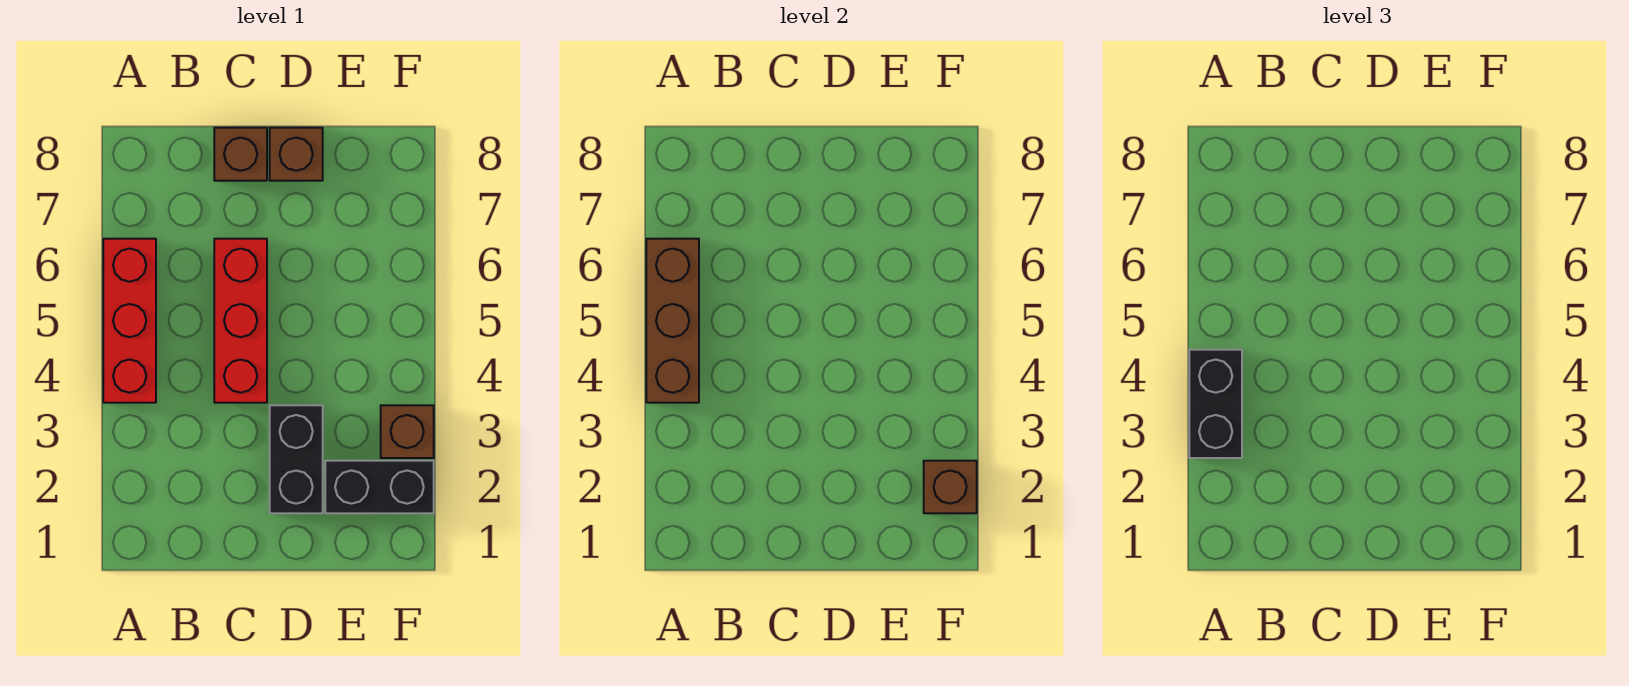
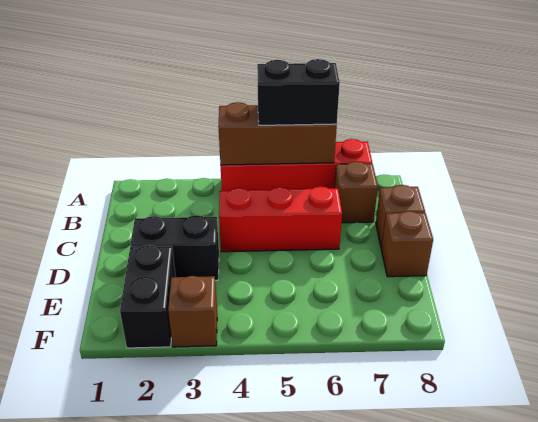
black 1x2 brick [1189,350,1242,458] -> black 1x2 brick moved to [257,59,340,125]
red 1x3 brick [103,239,156,403] -> red 1x4 brick [221,139,372,190]
brown 1x1 brick [924,461,977,513] -> brown 1x1 brick moved to [334,161,378,223]

